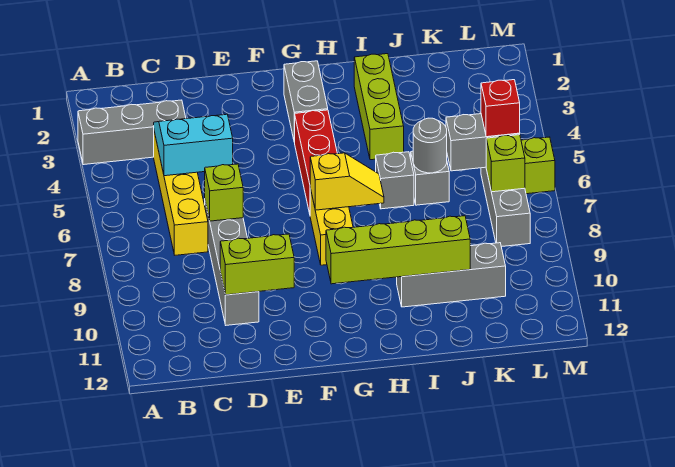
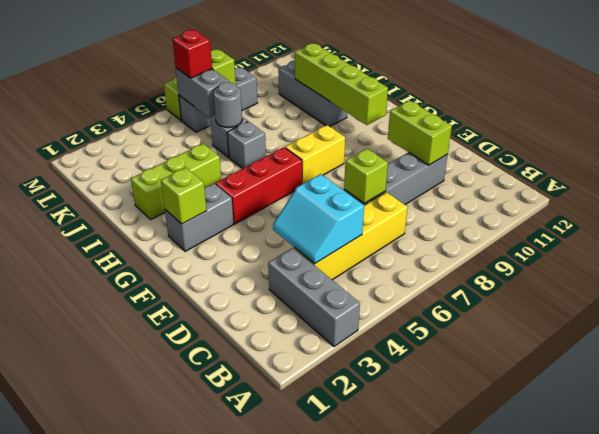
none -> lime 1x1 brick [161,168,206,224]
yellow 1x2 slope [310,153,384,210] -> none

